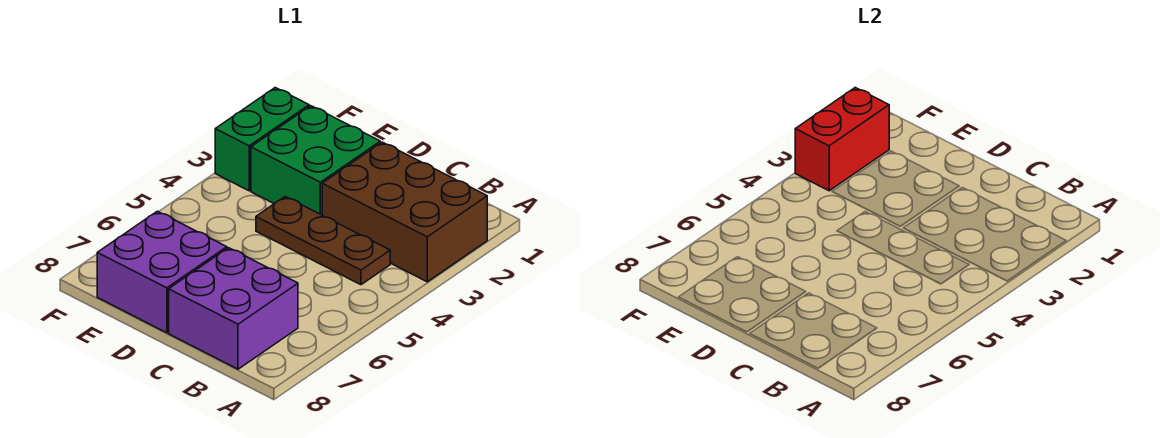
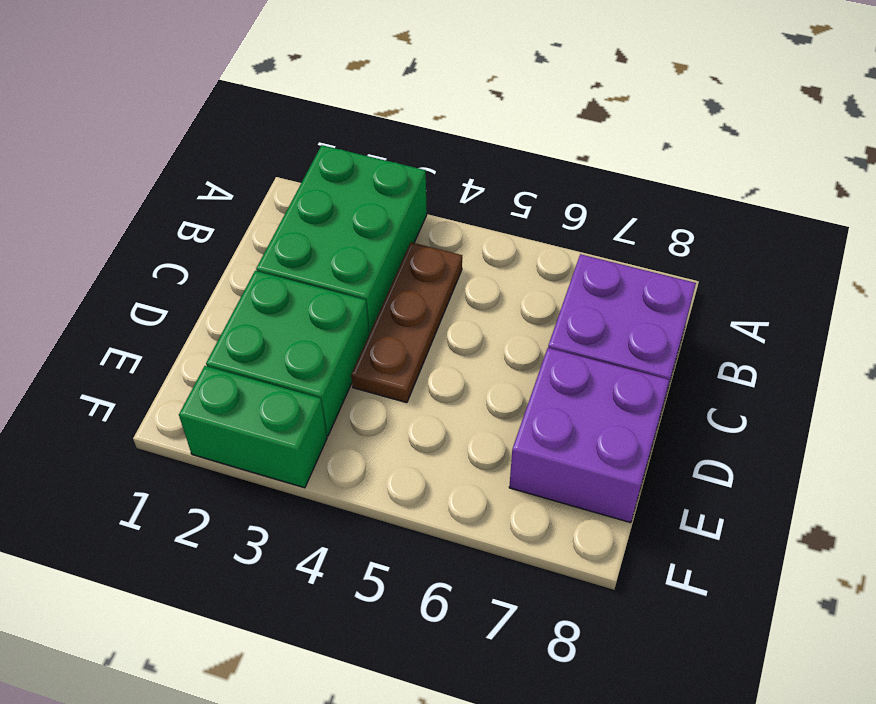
brown 2x3 brick [322,142,487,282] -> green 2x3 brick [256,145,427,334]
red 1x2 brick [795,88,889,191] -> none

